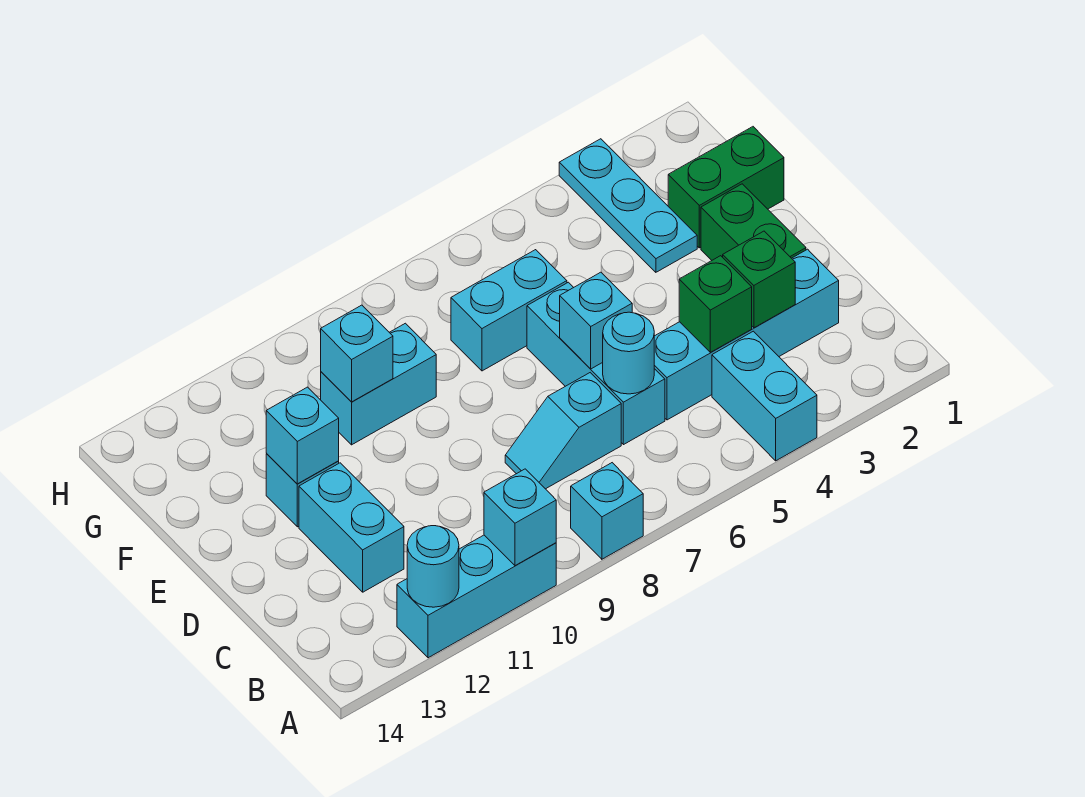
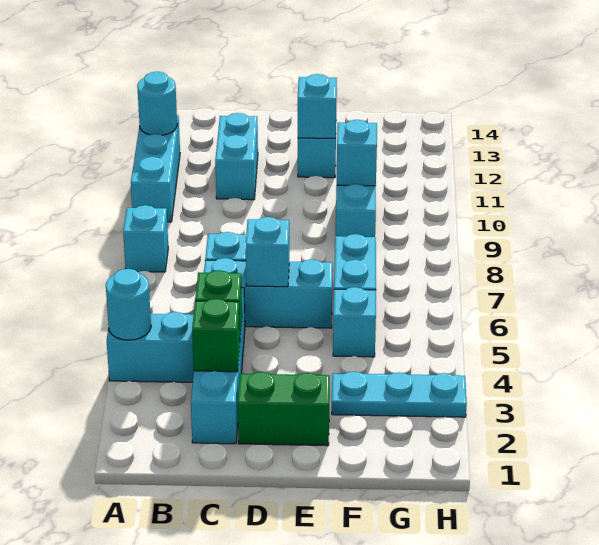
cyan 1x1 brick [484,469,556,566] -> cyan 1x1 brick moved to [333,287,376,357]
cyan 1x1 round brick [603,312,654,394] -> cyan 1x1 round brick moved to [106,269,151,340]
cyan 1x2 brick [299,463,404,592] -> cyan 1x2 brick turned to [215,113,258,200]
green 1x2 brick [668,127,784,248] -> none

